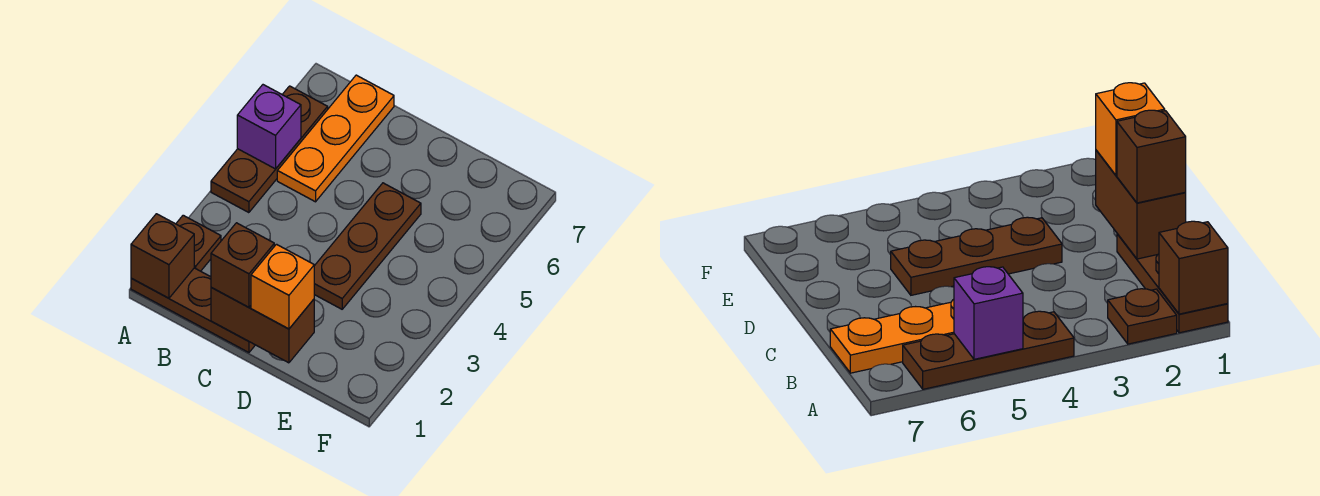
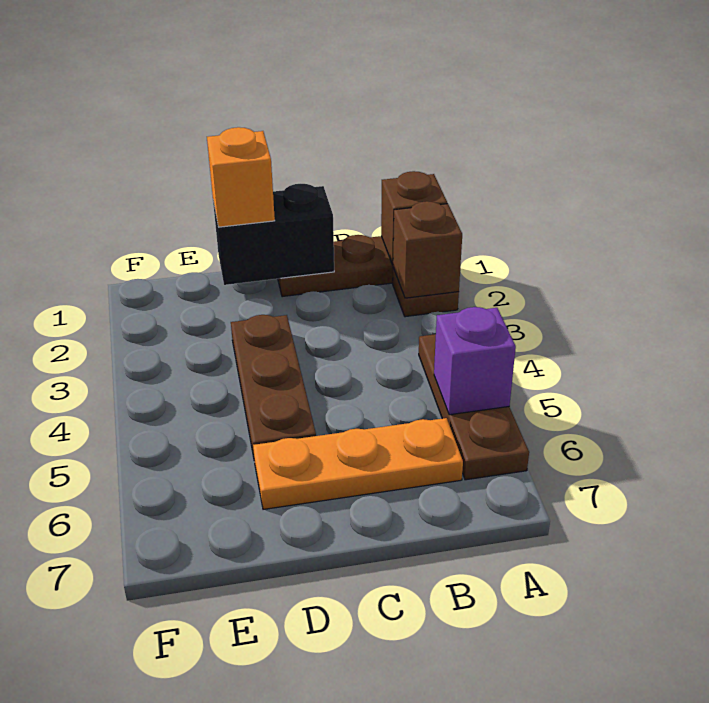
orange 1x3 plate [277,75,394,202] -> orange 1x3 plate turned to [253,418,463,509]
brown 1x2 brick [211,287,314,363] -> black 1x2 brick [213,184,334,285]
brown 1x1 brick [211,223,274,307] -> brown 1x1 brick moved to [393,201,462,298]

